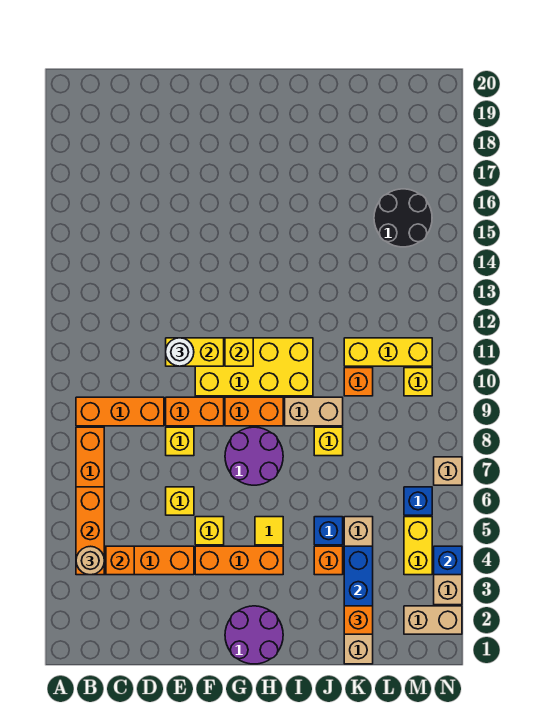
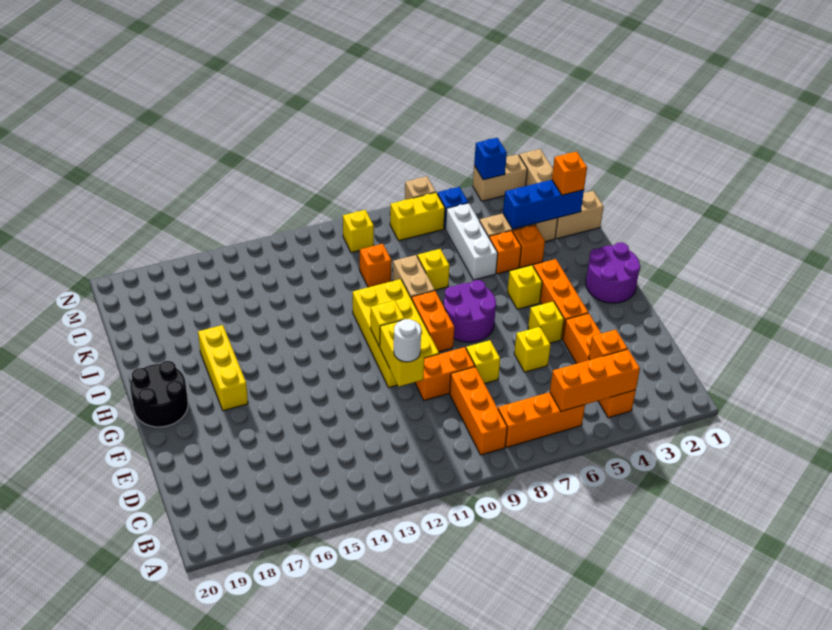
tan 1x1 round brick [76,546,104,575] -> none
orange 1x2 brick [166,397,224,426] -> orange 1x2 brick turned to [415,347,475,400]
yellow 1x1 tile [255,517,283,545] -> yellow 1x1 brick [507,265,542,309]
blue 1x1 brick [314,517,343,545] -> orange 1x1 brick [489,231,521,274]
none -> white 1x3 brick [445,203,498,280]
yellow 1x3 brick [344,338,432,366] -> yellow 1x3 brick moved to [198,325,248,411]
black 2x2 round brick [374,189,432,247] -> black 2x2 round brick moved to [130,361,188,427]
yellow 1x2 brick [404,517,432,575] -> yellow 1x2 brick moved to [390,193,445,241]

